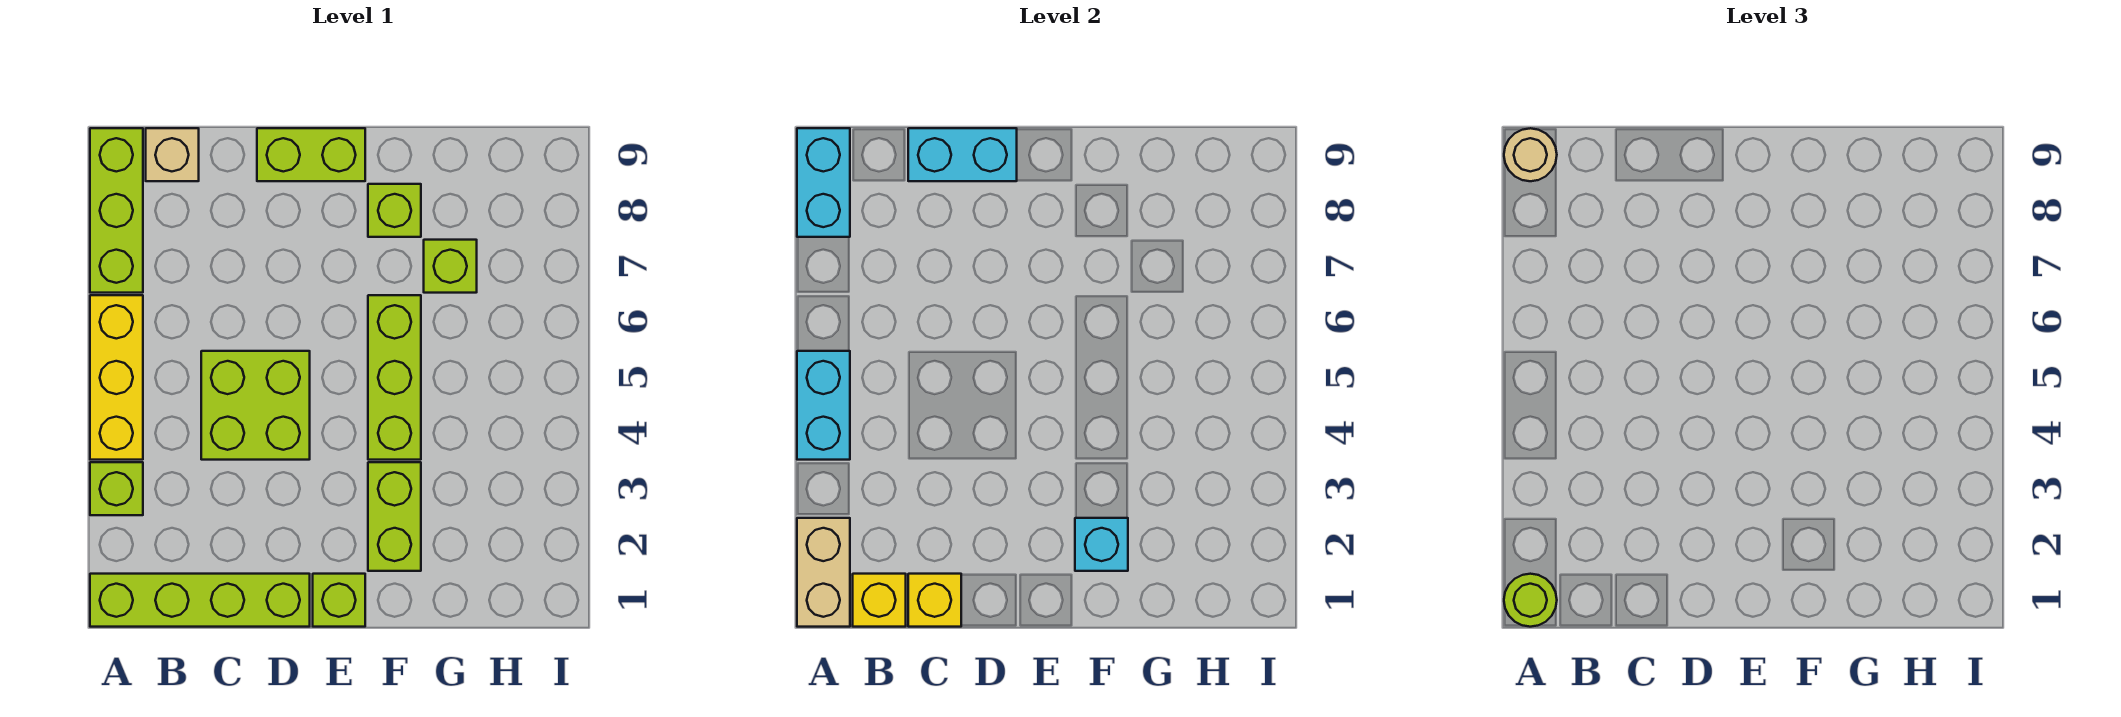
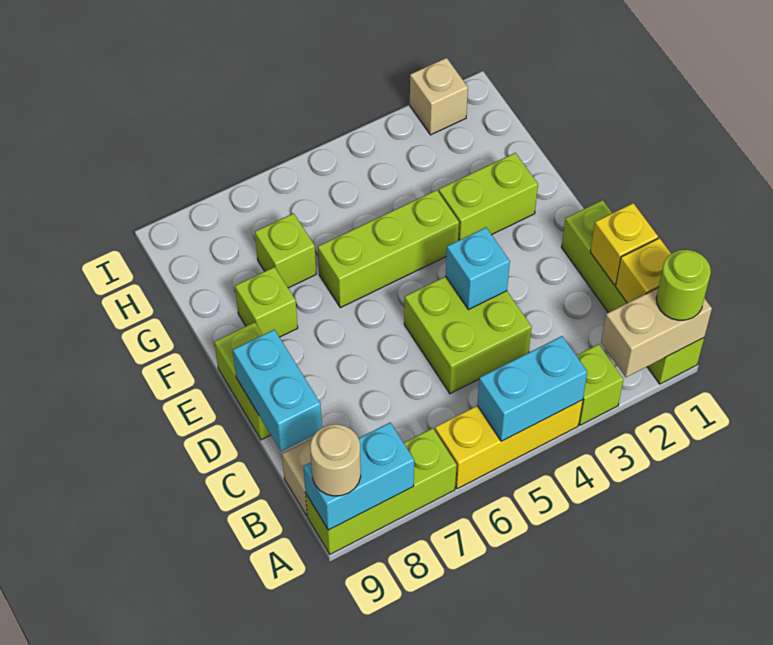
lime 1x1 brick [313,574,365,627] -> none
cyan 1x1 brick [1075,518,1128,571] -> cyan 1x1 brick moved to [446,228,510,309]
none -> tan 1x1 brick [410,58,468,135]

